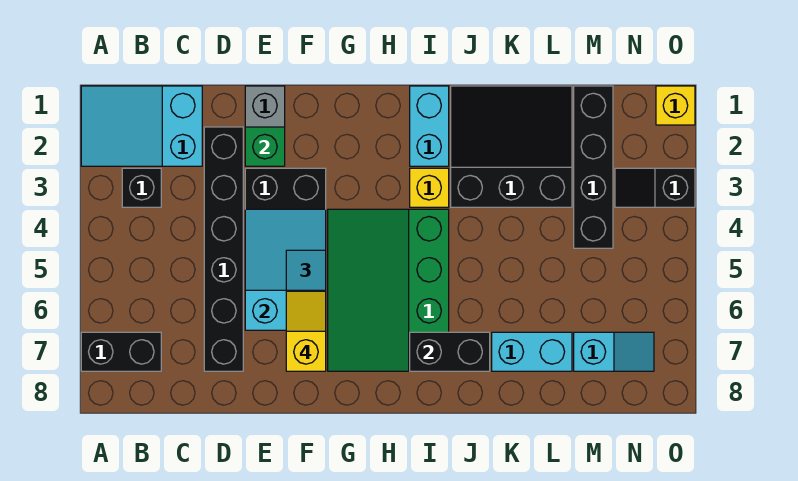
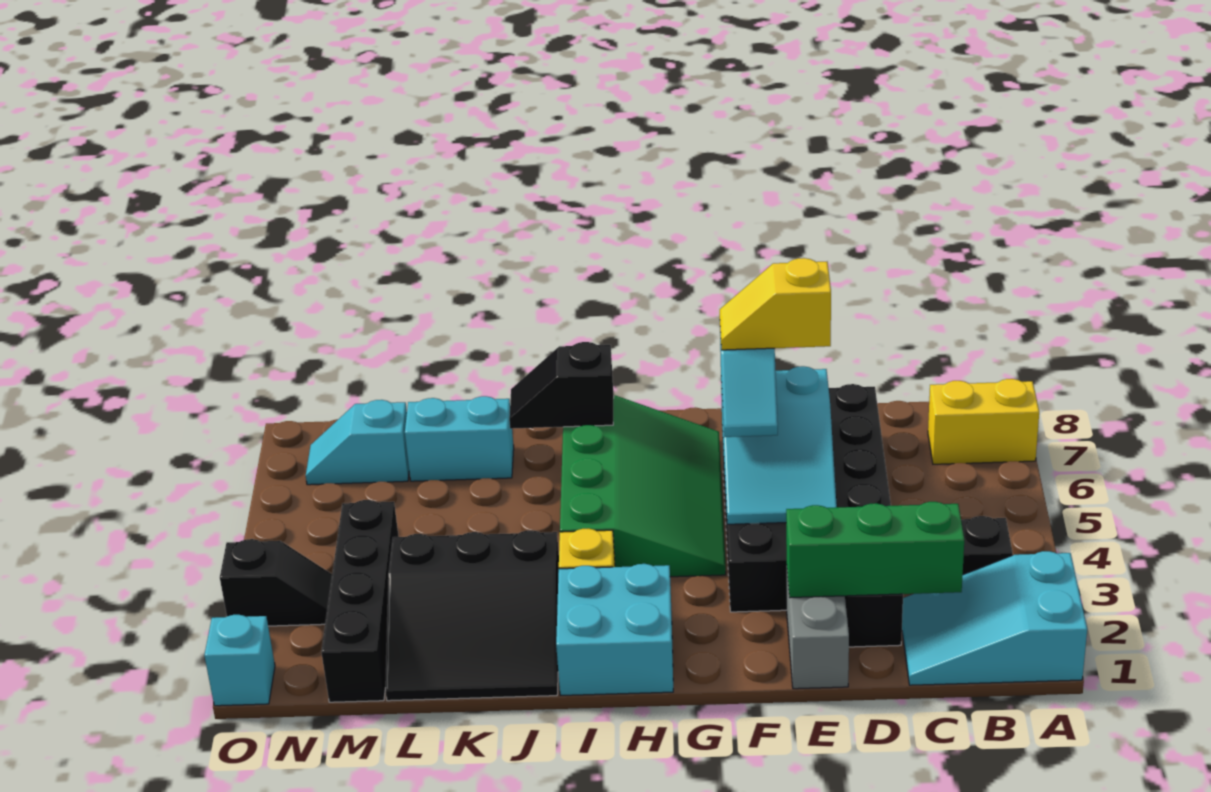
cyan 2x3 slope [81,86,202,166] -> cyan 2x3 slope turned to [902,551,1087,685]
black 1x2 brick [81,332,161,371] -> yellow 1x2 brick [928,379,1039,464]
green 1x1 brick [245,127,285,166] -> green 1x3 brick [786,502,964,598]
yellow 1x2 slope [286,291,326,371] -> yellow 1x2 slope turned to [720,258,831,350]
cyan 1x2 brick [410,86,449,166] -> cyan 2x2 brick [556,564,673,695]
black 1x2 brick [410,332,490,371] -> black 1x2 slope [509,342,614,429]
yellow 1x1 brick [656,86,695,125] -> cyan 1x1 brick [204,615,275,706]

